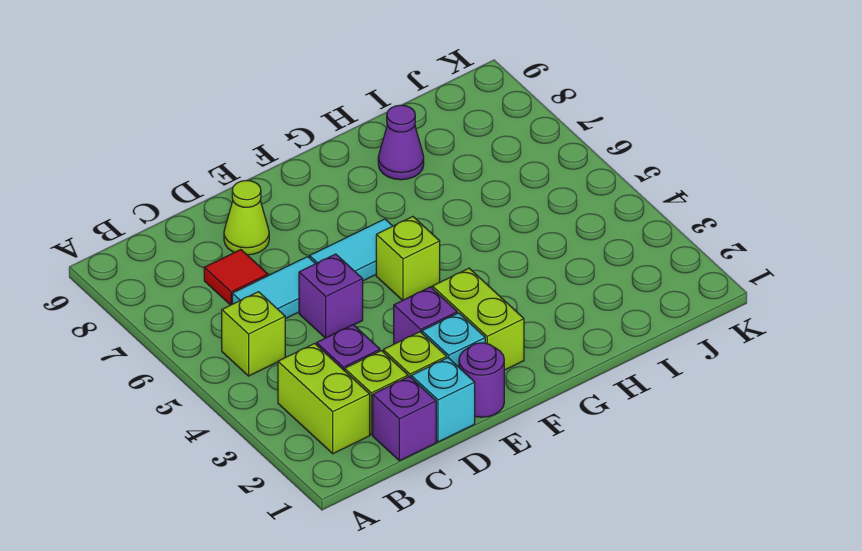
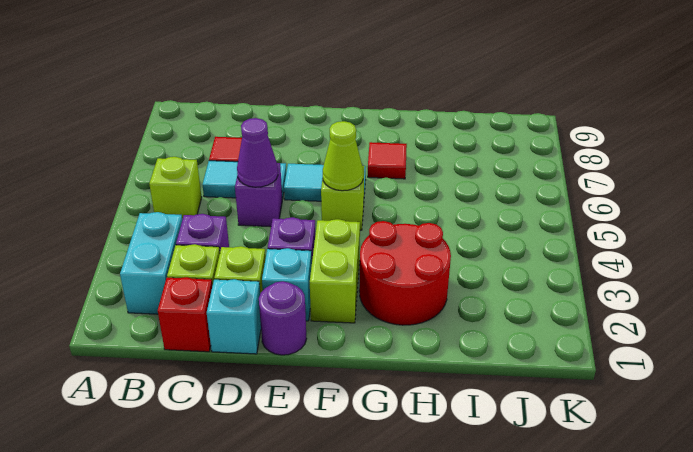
lime 1x2 brick [278,343,370,454] -> cyan 1x2 brick [120,212,182,314]
purple 1x1 brick [373,376,436,461] -> red 1x1 brick [158,277,212,352]
lime 1x1 cone [224,181,269,255] -> lime 1x1 cone moved to [323,121,363,191]
none -> red 2x2 round brick [359,221,451,325]
none -> red 1x1 tile [368,142,407,179]
purple 1x1 cone [378,105,424,180] -> purple 1x1 cone moved to [237,118,278,187]

